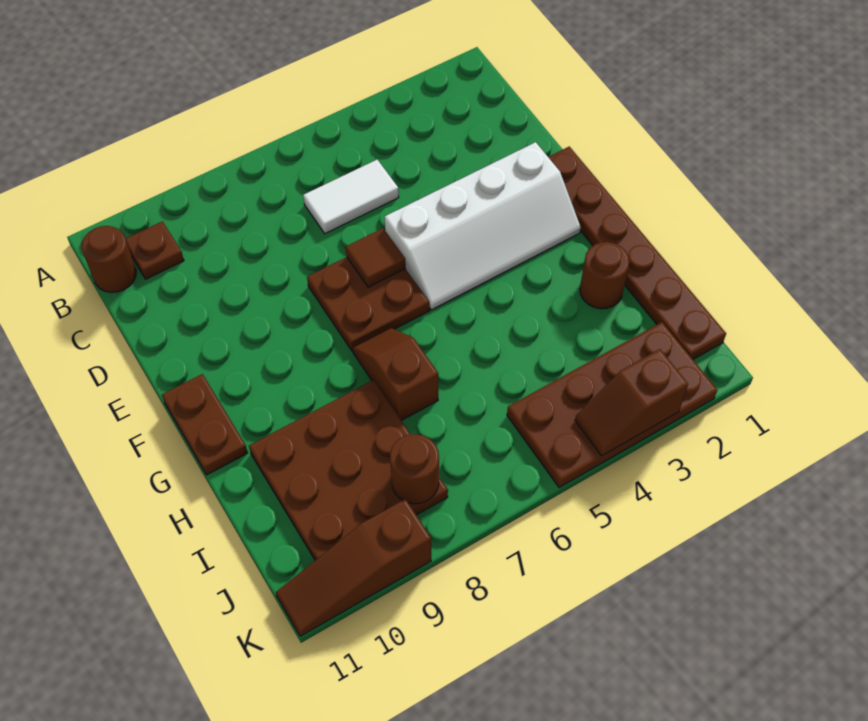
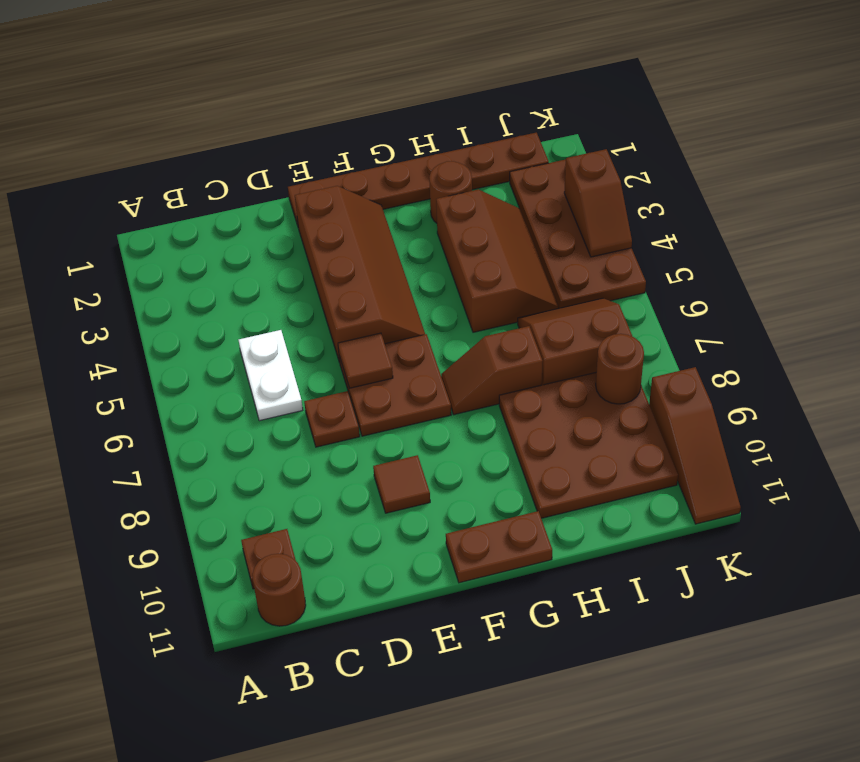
white 1x2 tile [303,160,399,234] -> white 1x2 plate [239,330,303,421]
none -> brown 1x1 plate [304,391,360,447]
white 2x4 slope [385,142,581,310] -> brown 2x4 slope [295,186,425,363]
none -> brown 1x1 tile [373,455,430,513]
none -> brown 2x3 slope [436,189,559,332]
none -> brown 2x2 slope [518,298,632,385]

